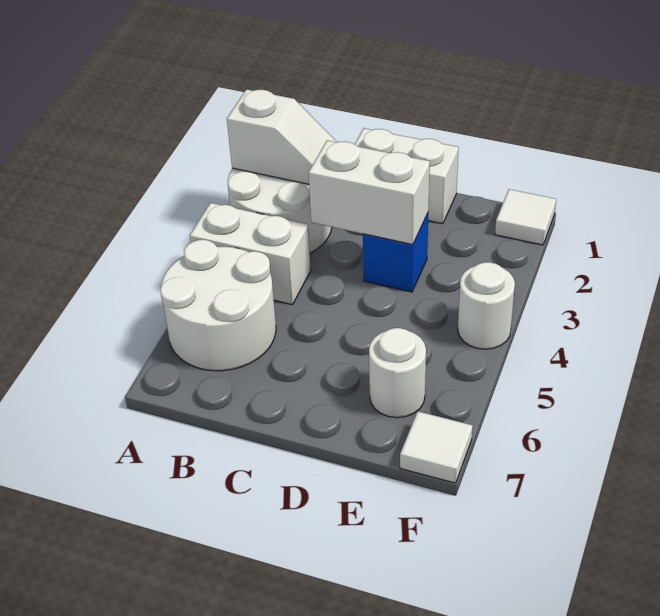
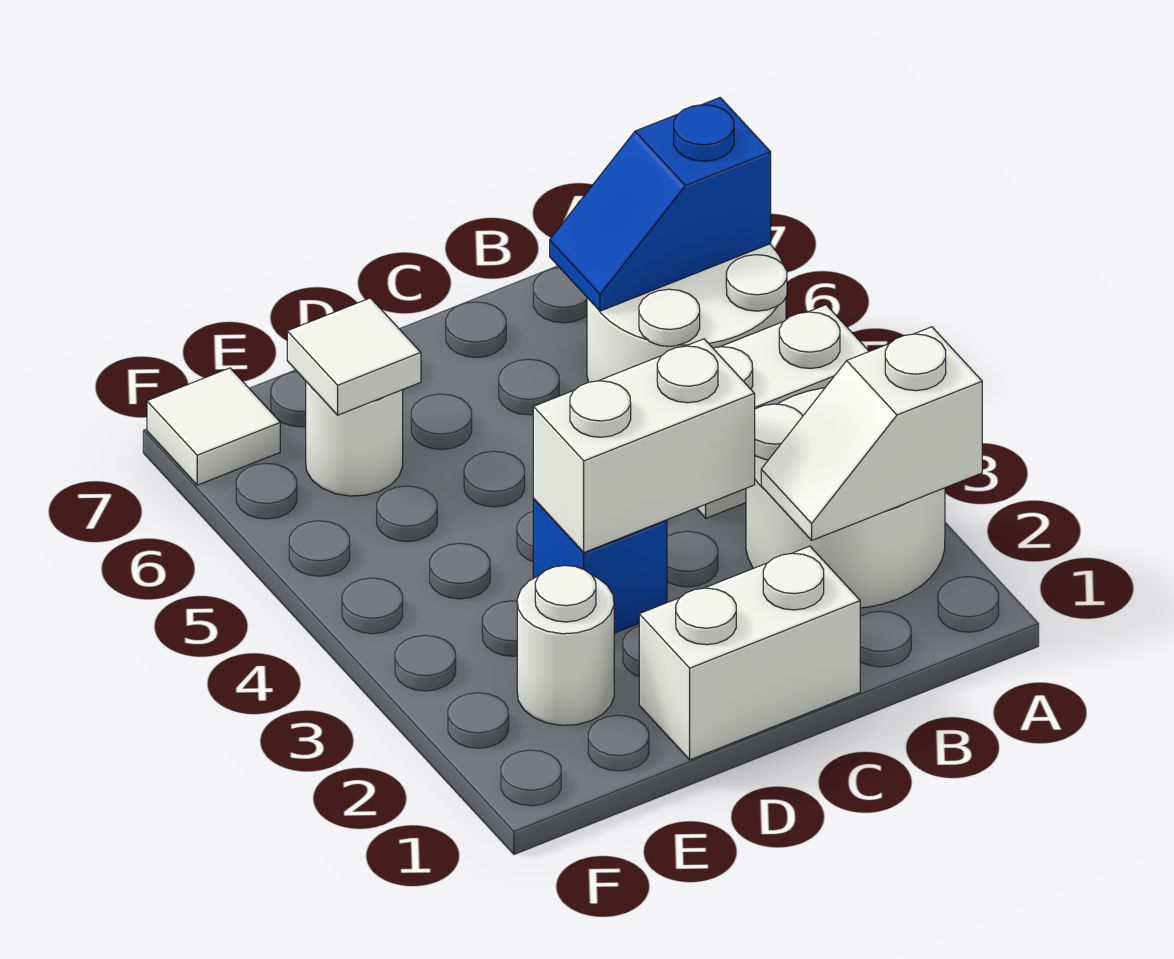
none -> blue 1x2 slope [550,98,771,311]
white 1x1 tile [495,189,556,245] -> white 1x1 tile moved to [287,298,421,415]
white 1x1 round brick [458,262,515,349] -> white 1x1 round brick moved to [517,565,614,725]

